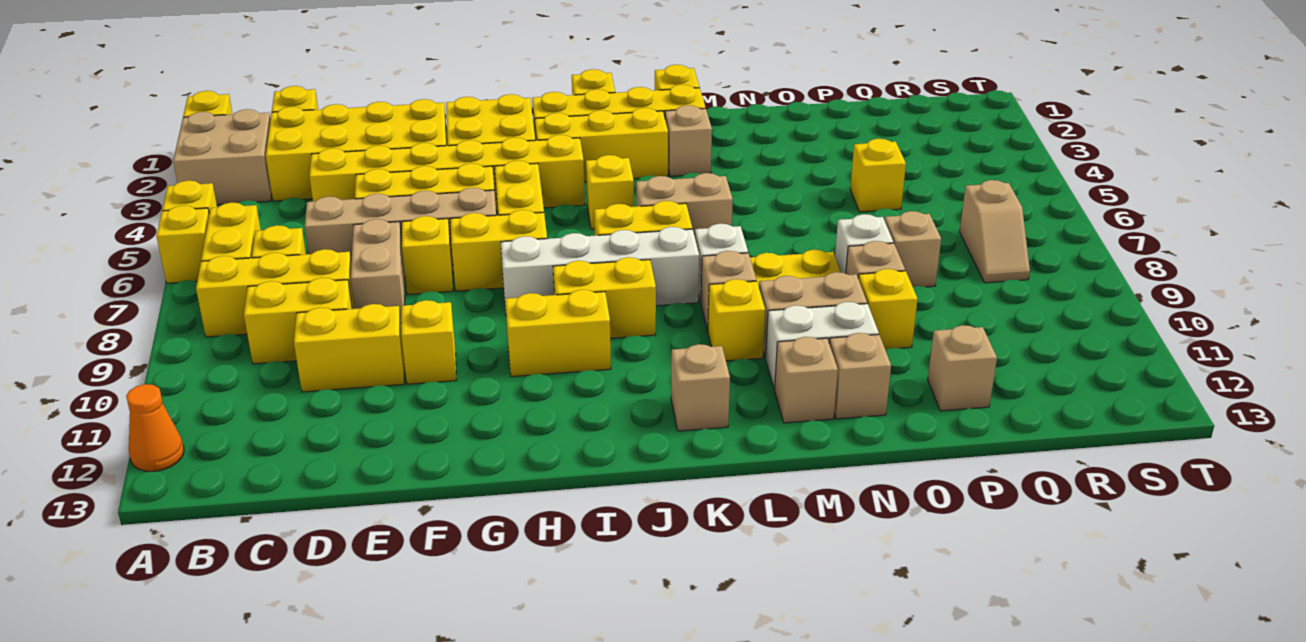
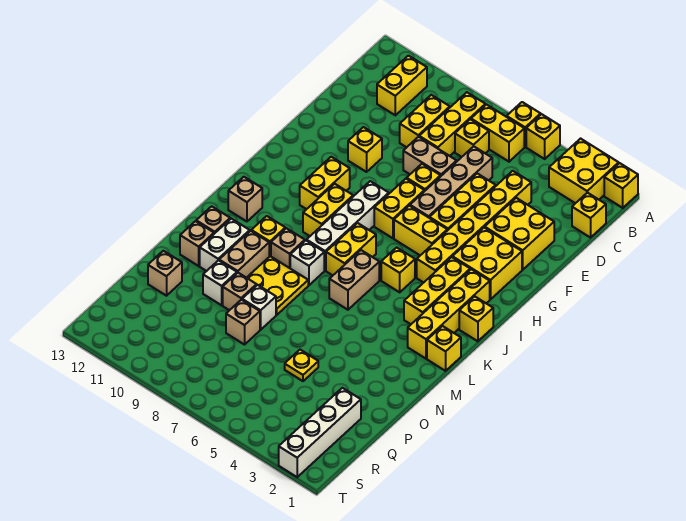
tan 2x2 brick [173,109,272,205] -> yellow 2x2 brick [549,139,619,203]
orange 1x1 cone [126,384,184,471] -> none
yellow 2x4 brick [266,99,448,201] -> yellow 2x2 brick [485,198,554,270]
yellow 1x2 brick [294,304,404,392] -> yellow 1x2 brick moved to [377,56,427,115]
tan 1x1 brick [665,105,712,176] -> none
yellow 1x1 brick [858,269,918,349] -> white 1x1 brick [203,260,237,305]
yellow 1x1 brick [850,139,906,212] -> yellow 1x1 plate [285,350,318,381]
none -> white 1x4 brick [279,388,361,477]
tan 1x2 slope [960,180,1030,283] -> none

